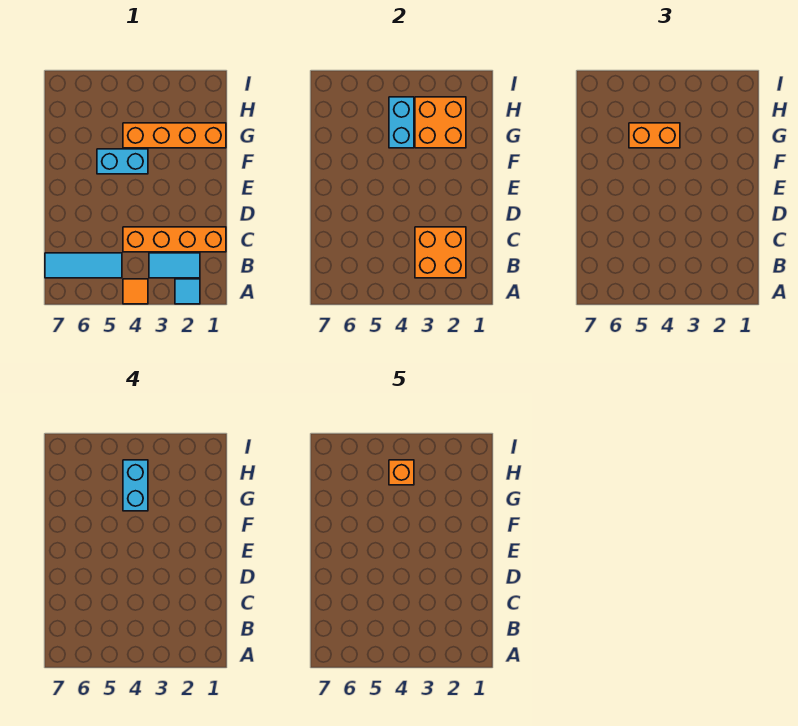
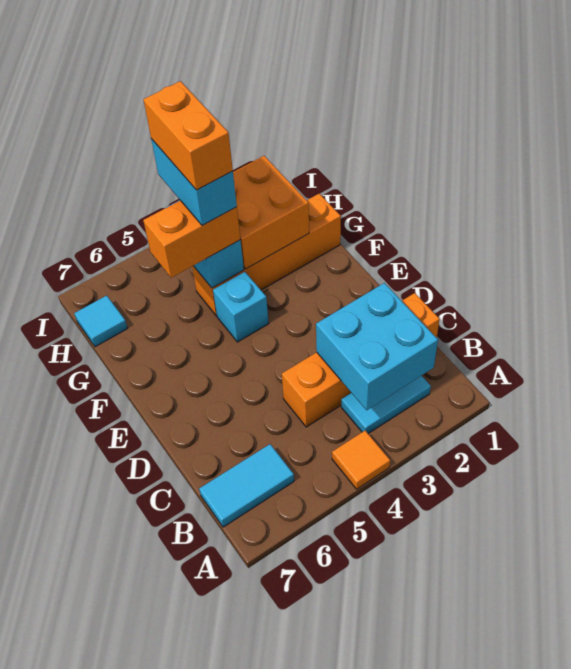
cyan 1x1 tile [175,279,200,304] -> cyan 1x1 tile moved to [74,296,128,347]
orange 2x2 brick [415,227,466,278] -> cyan 2x2 brick [316,283,438,410]
cyan 1x3 tile [45,253,122,278] -> cyan 1x2 tile [199,444,294,527]
cyan 1x2 brick [97,149,148,174] -> cyan 1x1 brick [213,272,269,342]
orange 1x1 brick [389,460,414,485] -> orange 1x2 brick [143,81,233,190]

